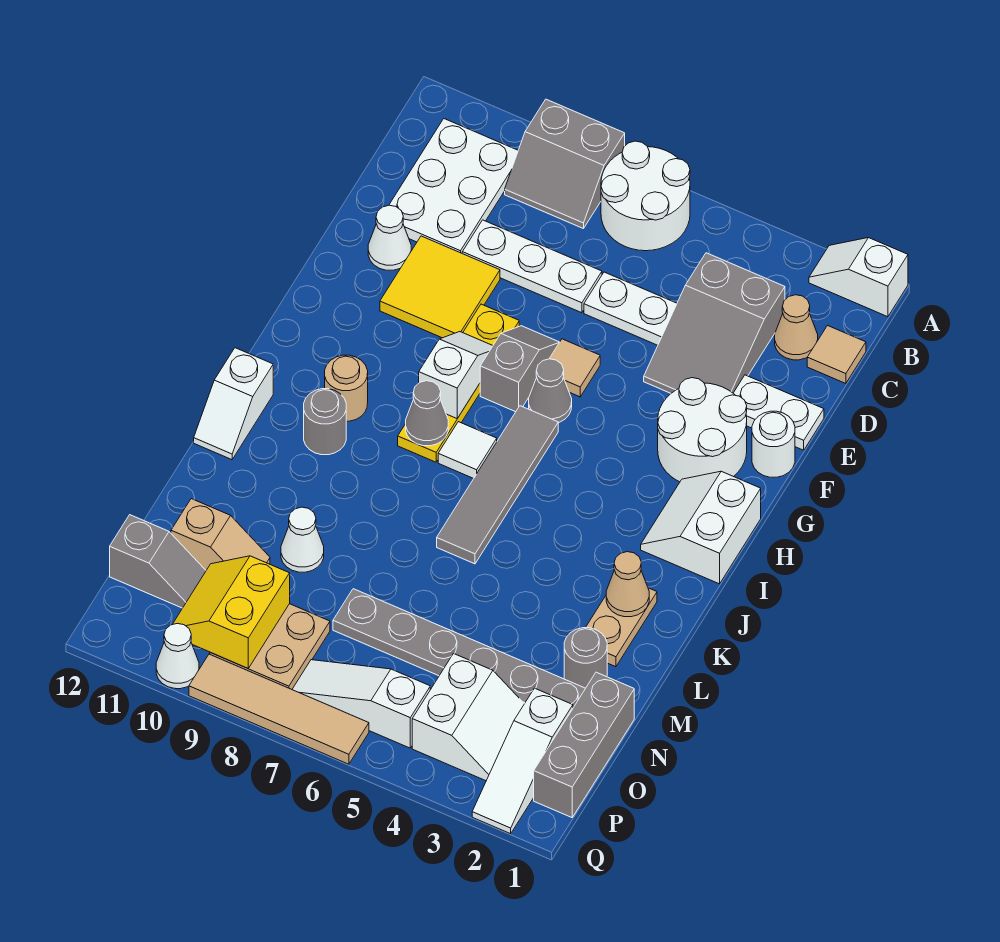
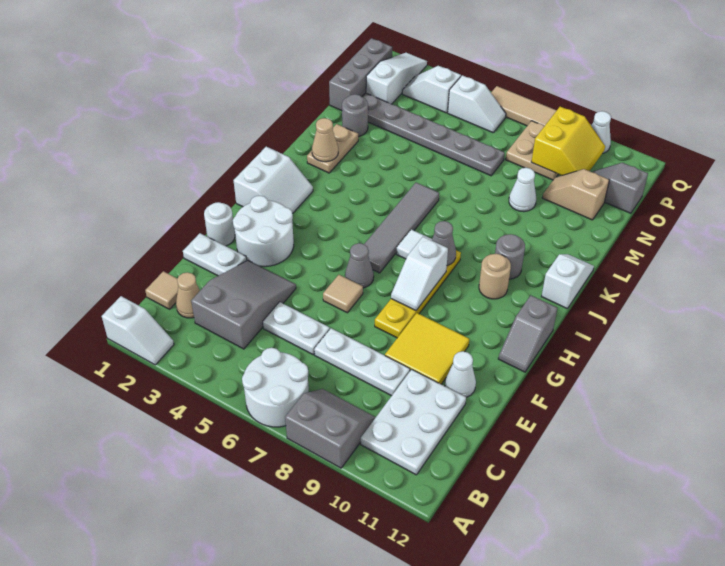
grey 1x2 slope [480,326,559,412] -> grey 1x2 slope moved to [498,296,557,372]
white 2x2 slope [412,654,524,781] -> white 1x2 slope [402,66,461,113]
white 1x3 slope [292,660,430,748] -> white 1x2 slope [448,75,506,133]

